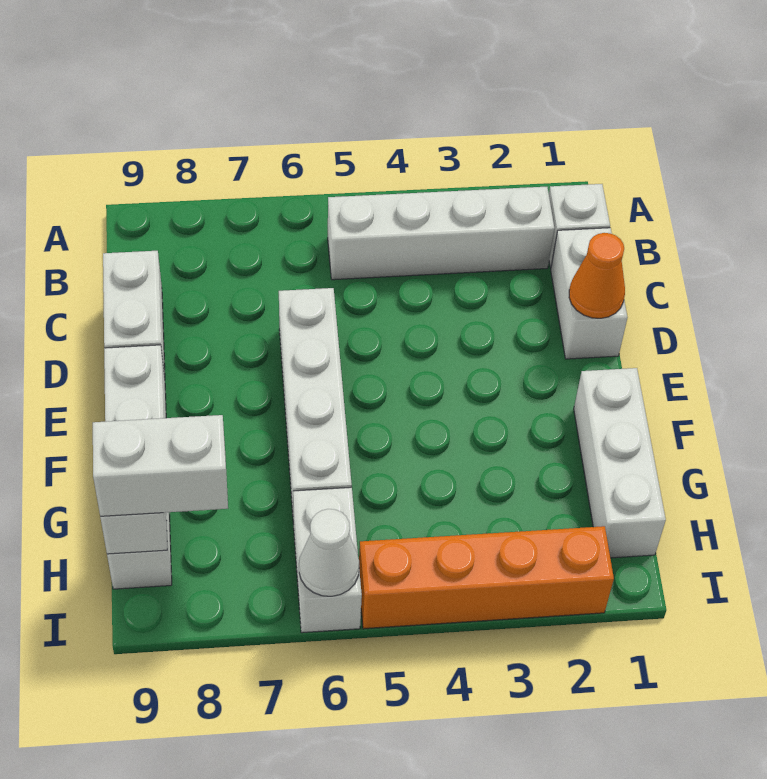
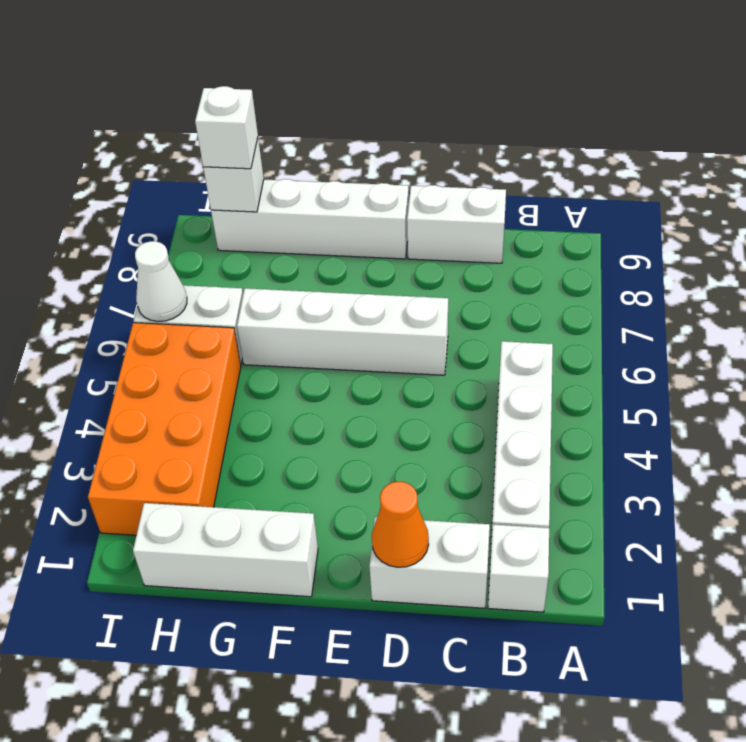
white 1x2 brick [93,415,228,517] -> white 1x1 brick [195,86,258,169]
orange 1x4 brick [359,526,614,629] -> orange 2x4 brick [88,323,241,535]

